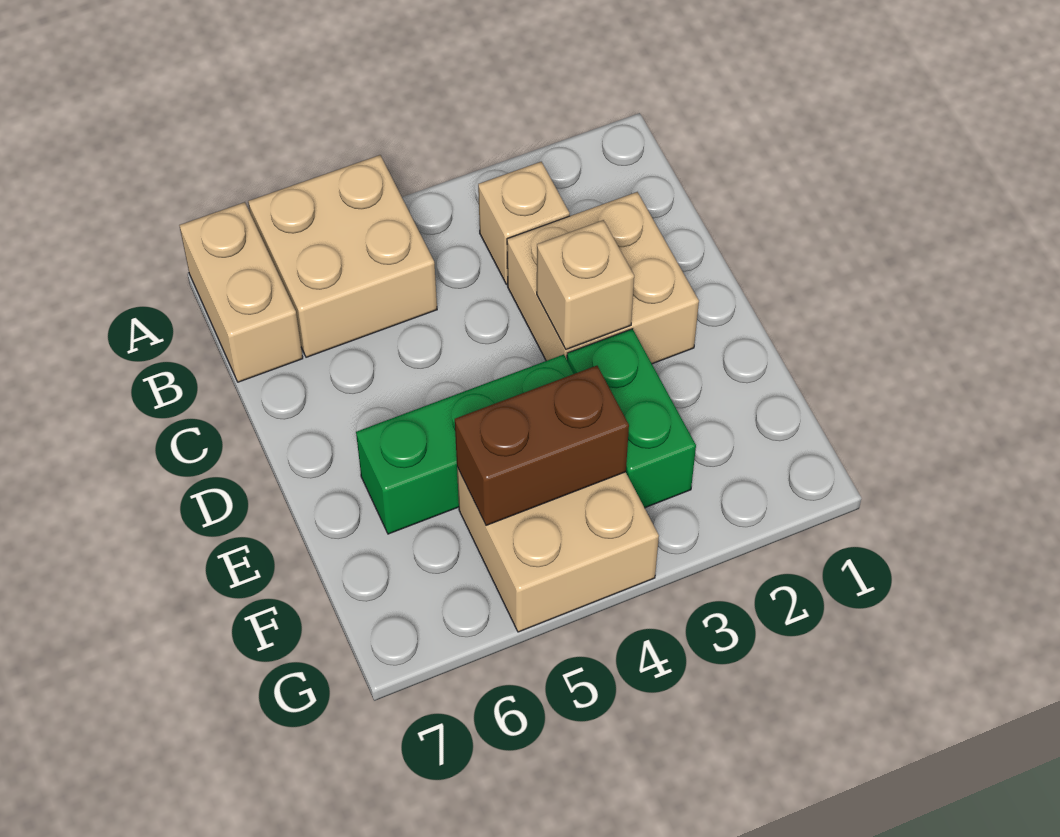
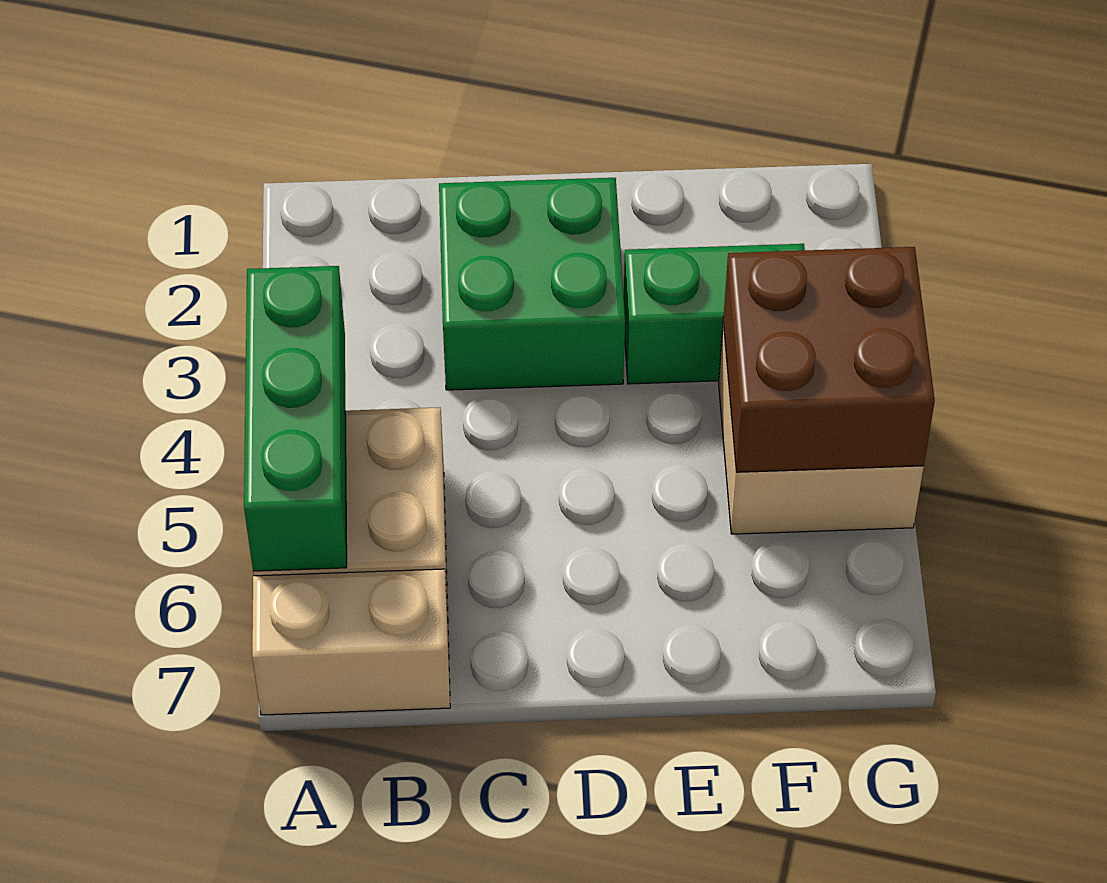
tan 1x1 brick [478,162,570,284] -> none
tan 2x2 brick [507,192,699,364] -> green 2x2 brick [439,178,625,390]
tan 1x1 brick [537,220,634,349] -> none
green 1x3 brick [356,354,574,534] -> green 1x3 brick moved to [244,266,347,571]
brown 1x2 brick [455,366,629,525] -> brown 2x2 brick [723,247,935,472]

